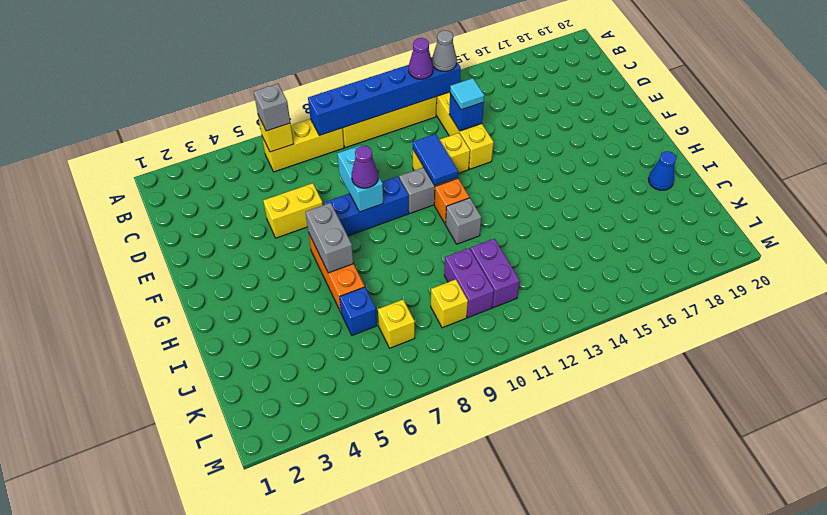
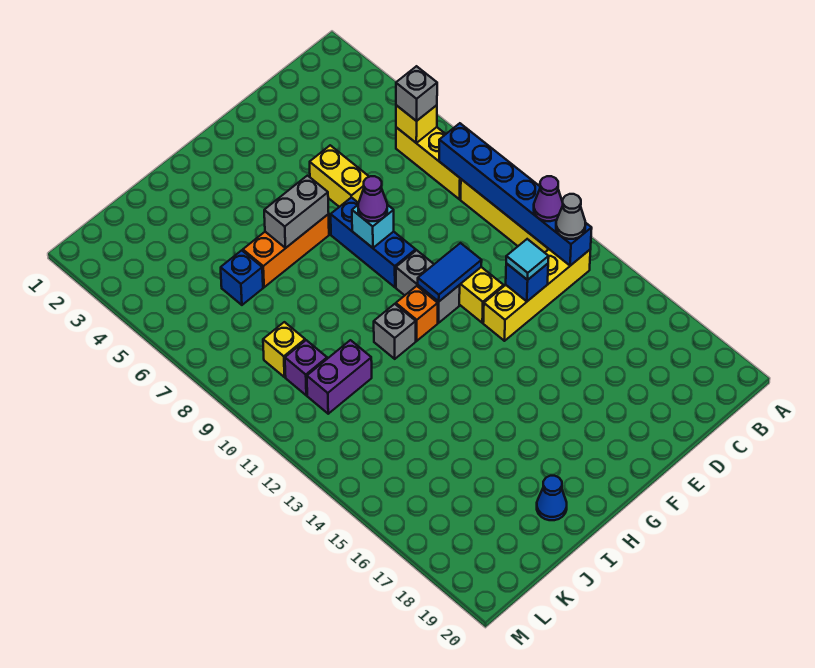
cyan 1x2 brick [337,145,383,212] -> cyan 1x1 brick [352,205,394,248]
purple 1x2 brick [444,248,494,318] -> purple 1x1 brick [285,340,327,395]
yellow 1x1 brick [378,300,415,348] -> none

